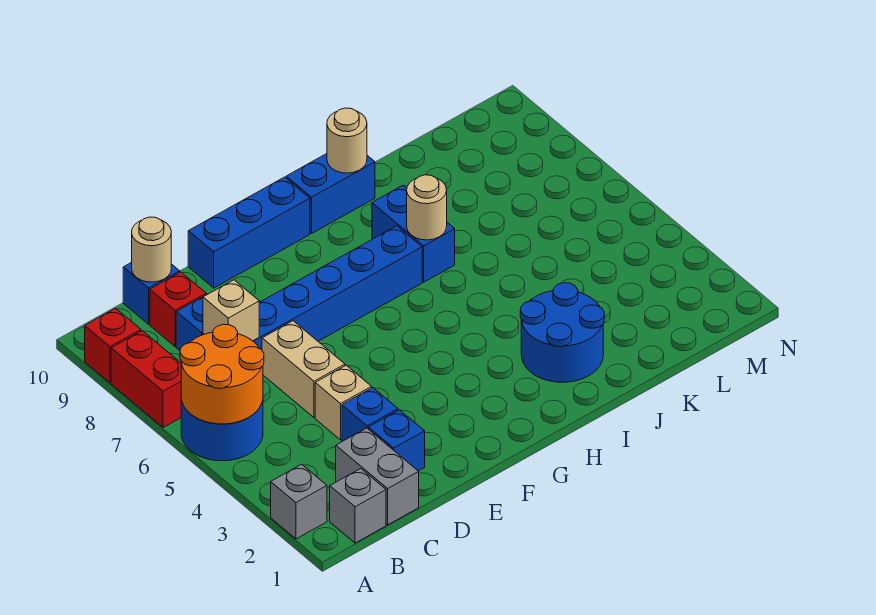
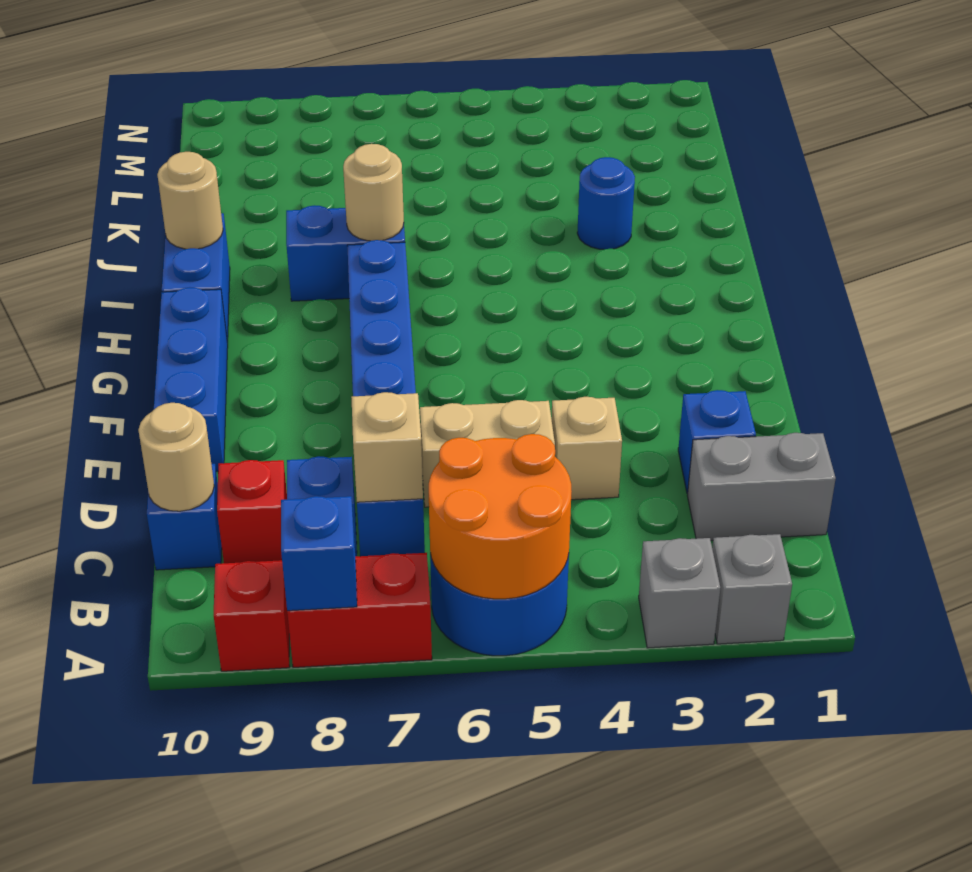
grey 1x1 brick [330,469,386,543] -> grey 1x1 brick moved to [639,538,720,648]
blue 1x1 brick [342,388,398,441] -> blue 1x1 brick moved to [281,496,357,611]
blue 2x2 round brick [520,283,604,382] -> blue 1x1 round brick [577,157,635,249]

